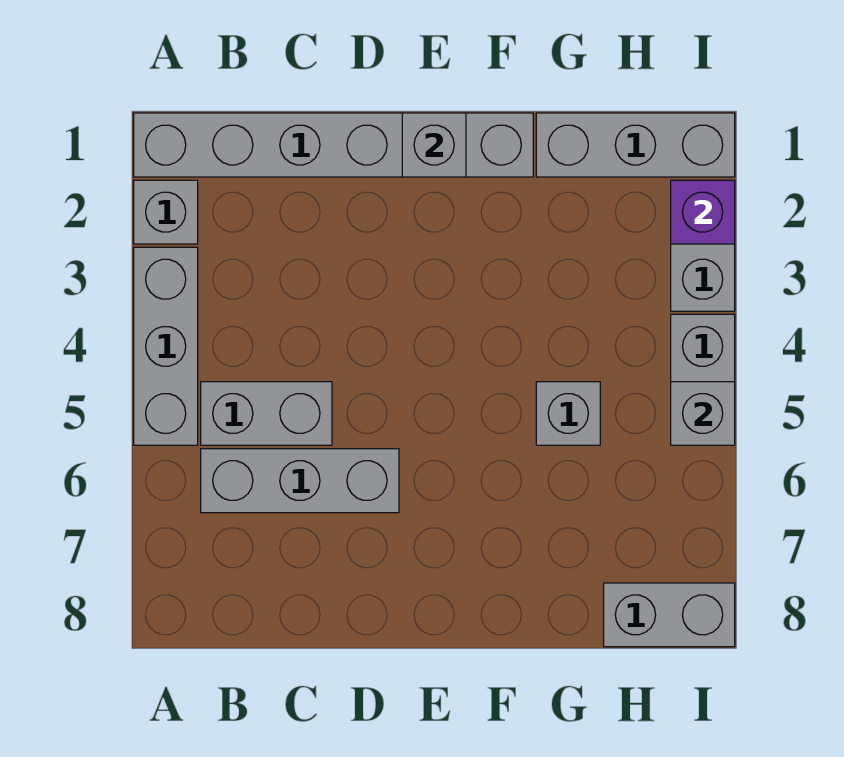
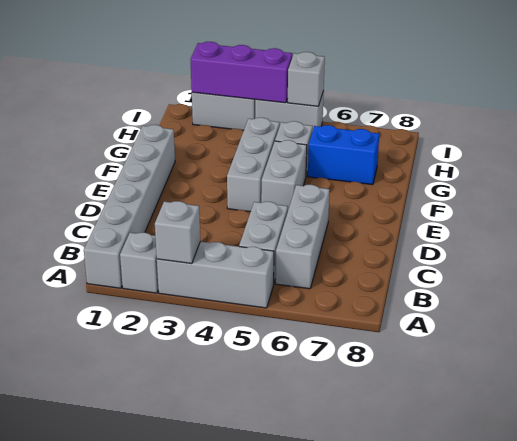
grey 1x1 brick [402,113,466,177] -> grey 1x1 brick moved to [155,201,200,264]
grey 1x3 brick [536,113,735,177] -> grey 1x3 brick moved to [227,118,280,212]
none -> blue 1x2 brick [308,125,379,185]
grey 1x2 brick [604,583,735,647] -> grey 1x2 brick moved to [261,140,307,210]
purple 1x1 brick [671,180,735,244] -> purple 1x3 brick [190,42,292,103]

